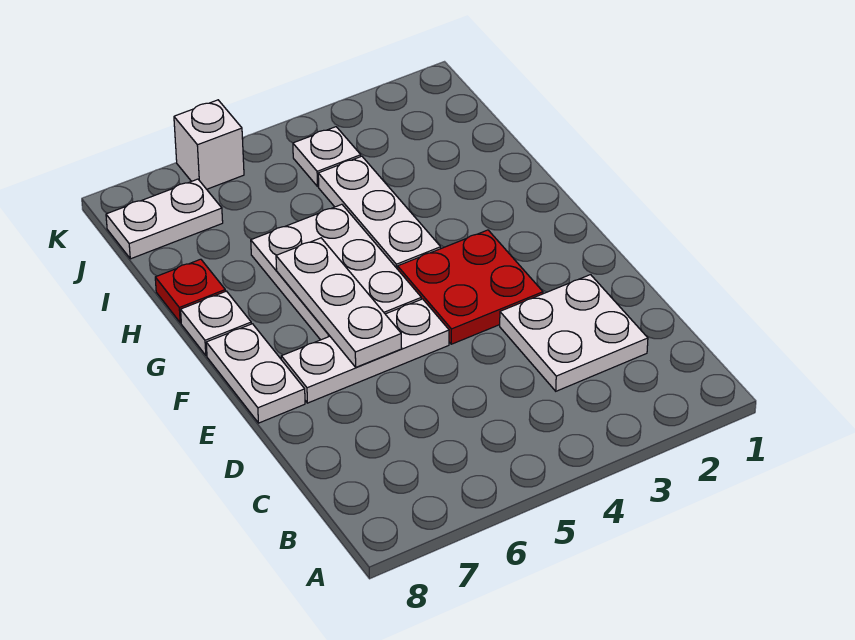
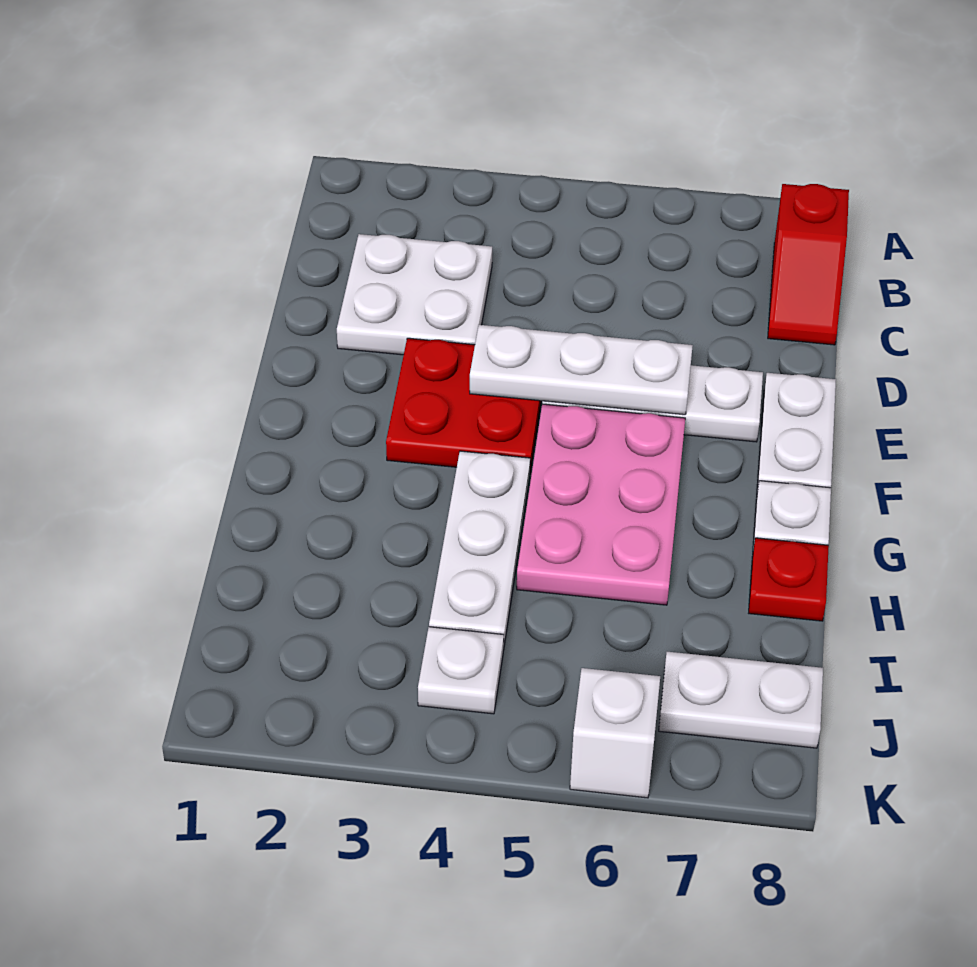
none -> red 1x2 slope [768,184,849,345]
white 1x3 plate [276,238,402,367] -> white 1x3 plate turned to [470,325,693,415]
white 2x3 plate [251,204,421,340] -> pink 2x3 plate [517,404,685,605]

